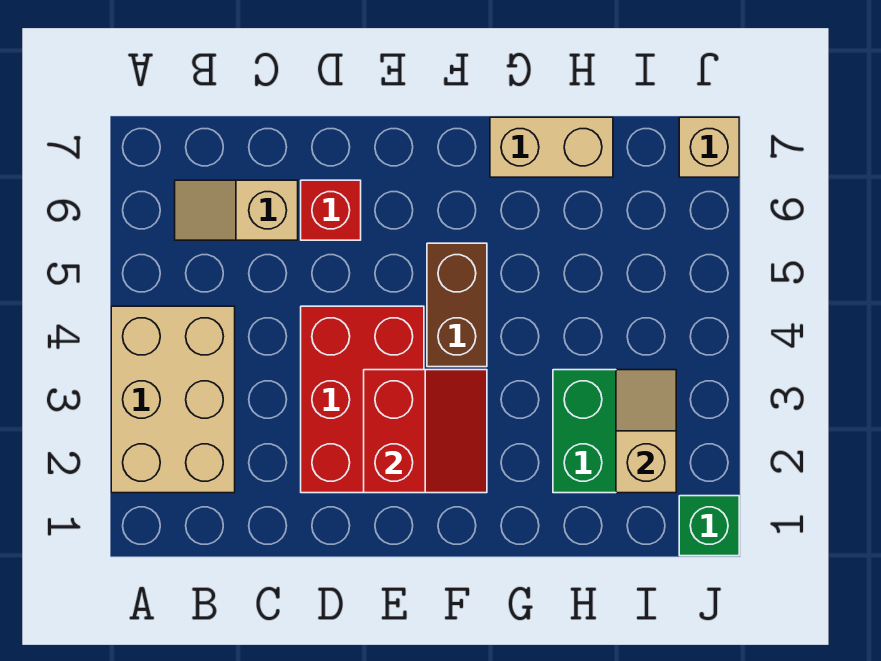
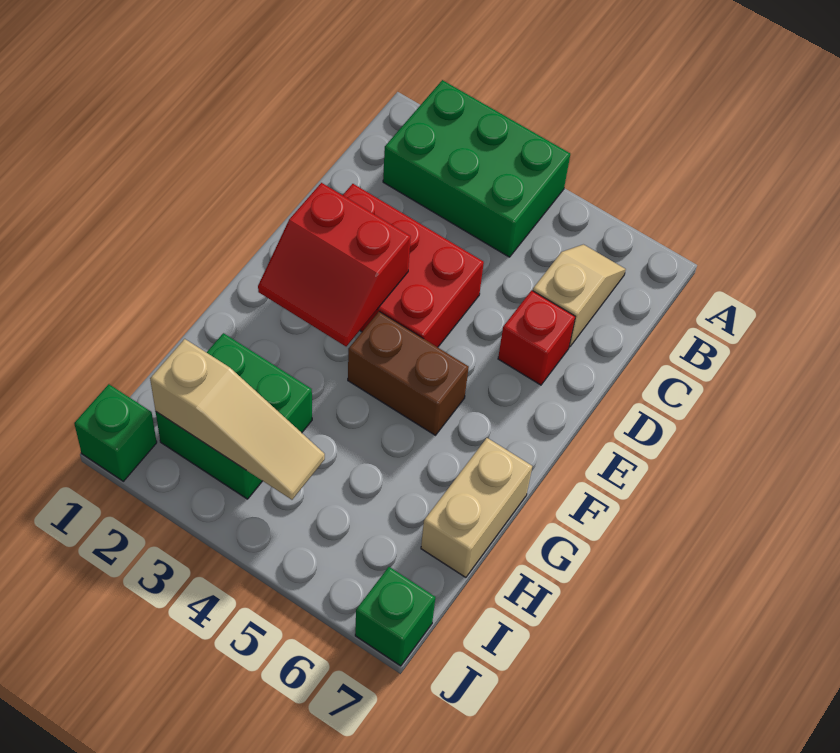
tan 2x3 brick [111,306,235,493] -> green 2x3 brick [383,80,570,257]
tan 1x2 slope [616,370,676,493] -> tan 1x3 slope [150,339,325,500]
tan 1x1 brick [679,117,739,177] -> green 1x1 brick [355,567,435,666]

